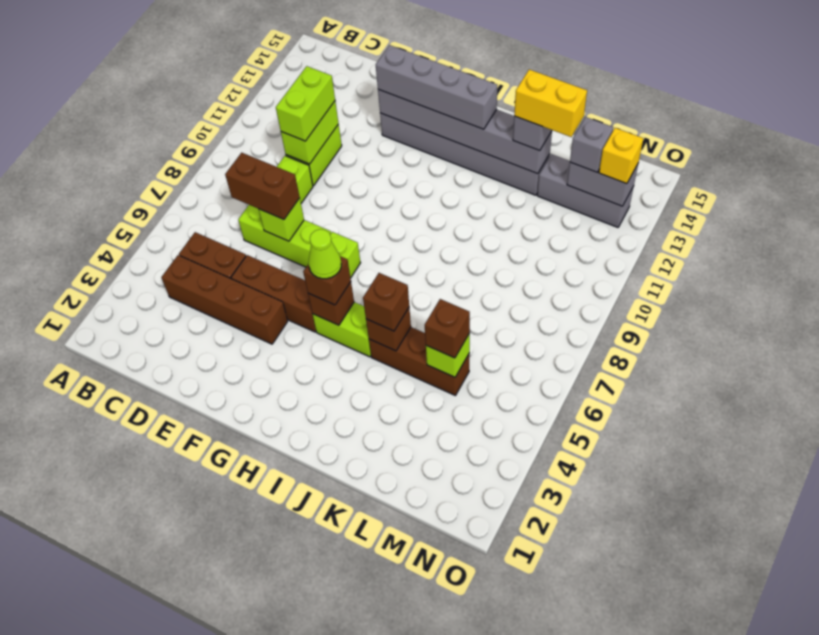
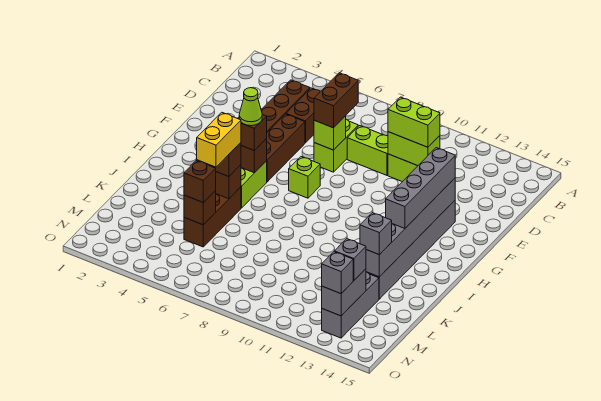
lime 1x3 brick [238,205,331,267] -> lime 1x2 brick [314,119,358,172]
yellow 1x2 brick [514,69,587,137] -> yellow 1x2 brick moved to [197,112,241,167]
lime 1x1 brick [426,333,470,377] -> brown 1x1 brick [184,191,216,225]
yellow 1x1 brick [599,128,643,184] -> grey 1x1 brick [322,252,353,294]

